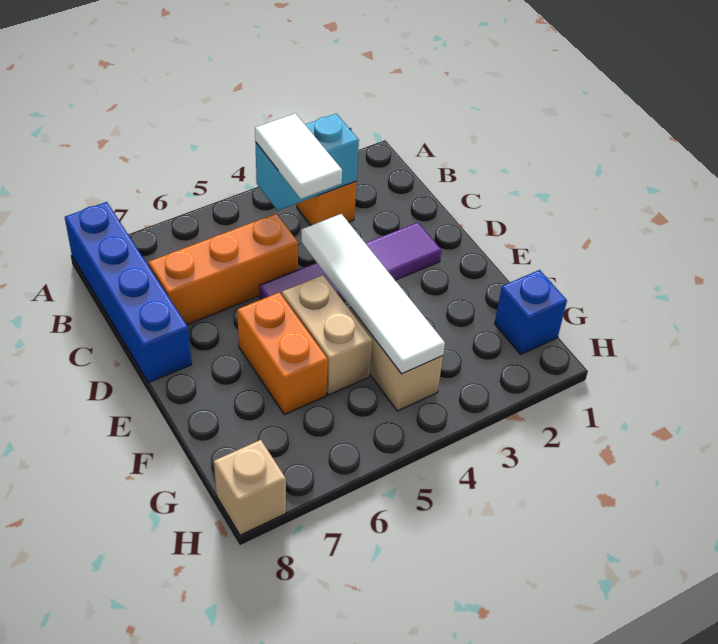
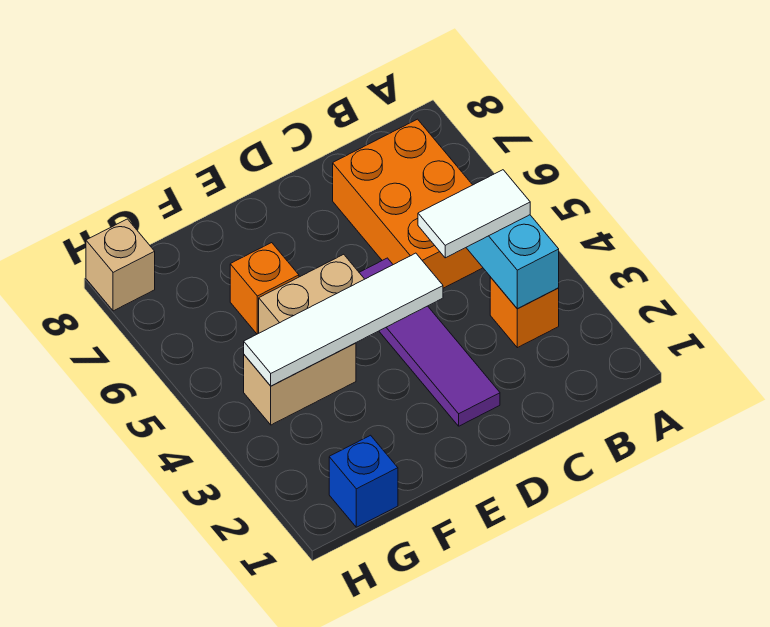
blue 1x4 brick [65,202,192,383] -> none
orange 1x3 brick [149,214,298,325] -> orange 2x3 brick [333,119,483,288]
orange 1x2 brick [237,292,328,415] -> orange 1x1 brick [230,243,299,334]

